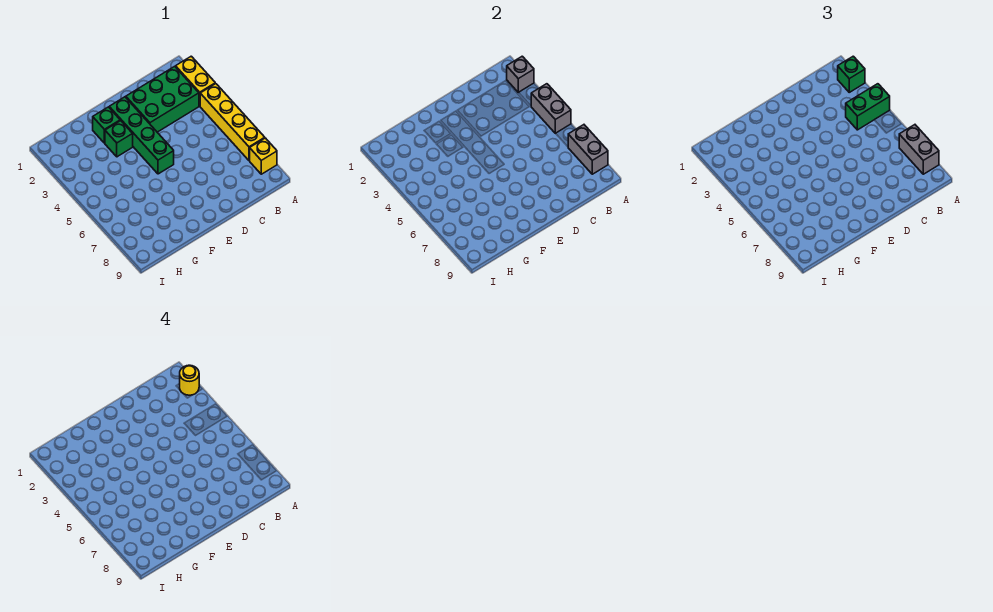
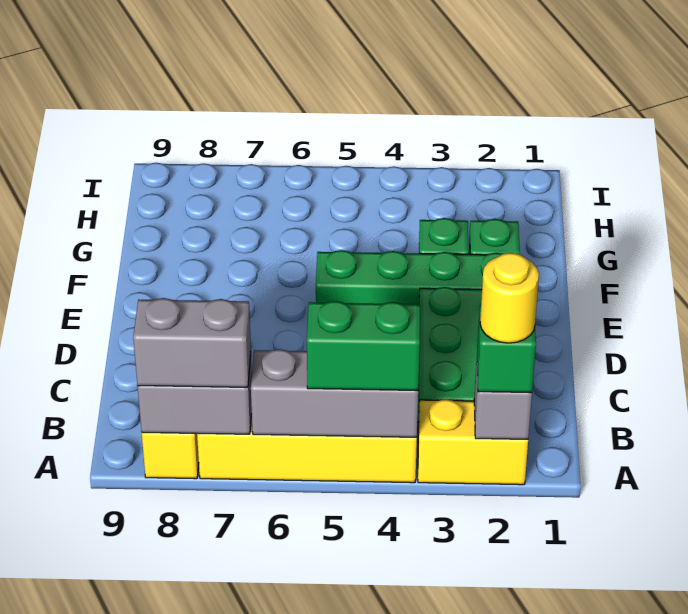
grey 1x2 brick [531,84,571,133] -> grey 1x3 brick [251,349,418,437]
green 1x2 brick [846,84,890,130] -> green 1x2 brick turned to [307,301,420,391]

